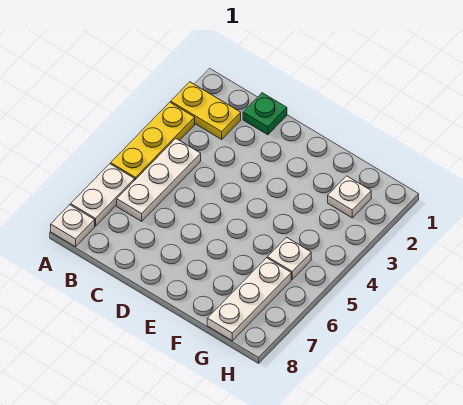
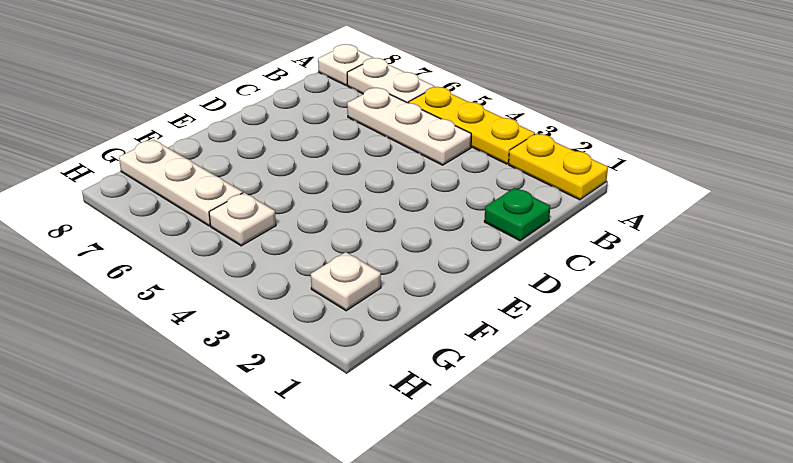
yellow 1x2 plate [171,82,241,139] -> yellow 1x2 plate turned to [509,133,608,200]

